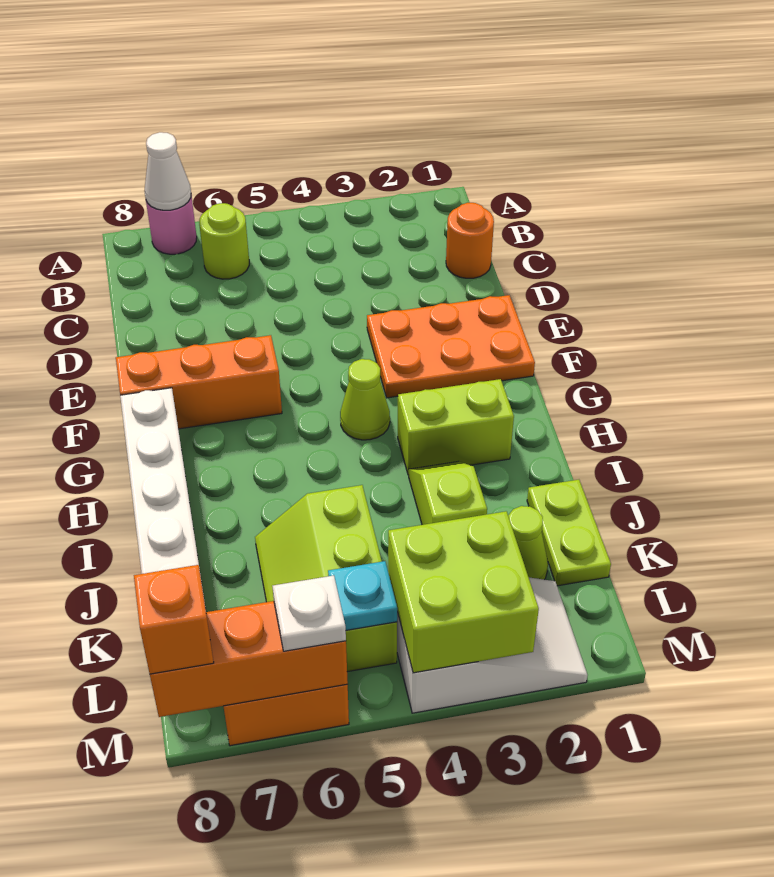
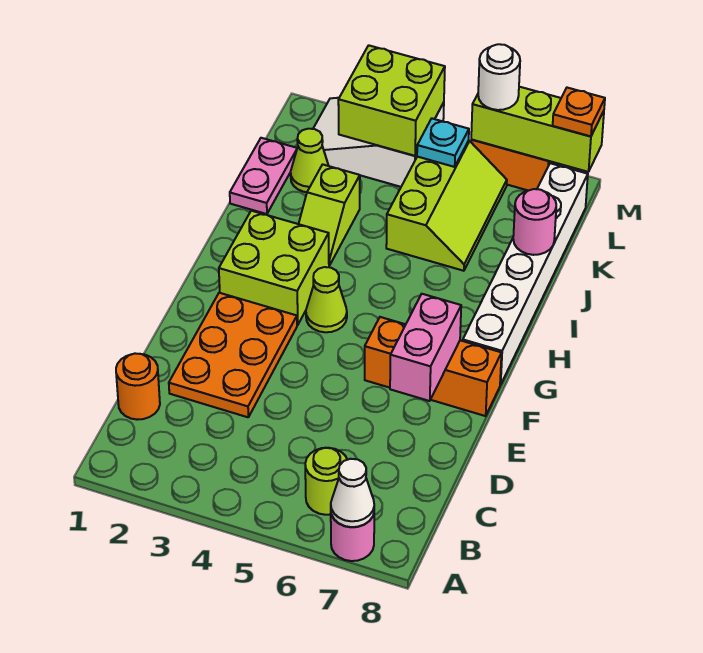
orange 2x3 plate [367,295,535,398] -> orange 2x3 plate turned to [169,293,297,417]
none -> pink 1x2 brick [390,294,461,401]
lime 1x2 brick [398,379,514,475] -> lime 2x2 brick [219,211,329,325]
lime 1x2 plate [527,480,611,586] -> pink 1x2 plate [230,138,297,214]
none -> pink 1x1 round brick [513,189,556,255]
orange 1x3 brick [150,601,348,717] -> lime 1x3 brick [471,87,604,172]
white 1x1 plate [273,575,346,651] -> white 1x1 round brick [478,44,520,110]
orange 1x1 brick [134,565,214,674] -> orange 1x1 plate [553,88,605,136]

